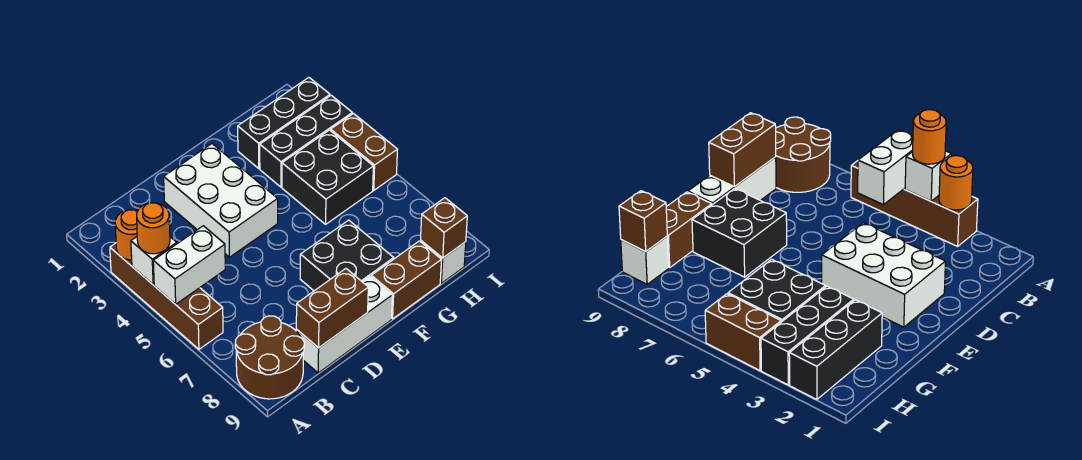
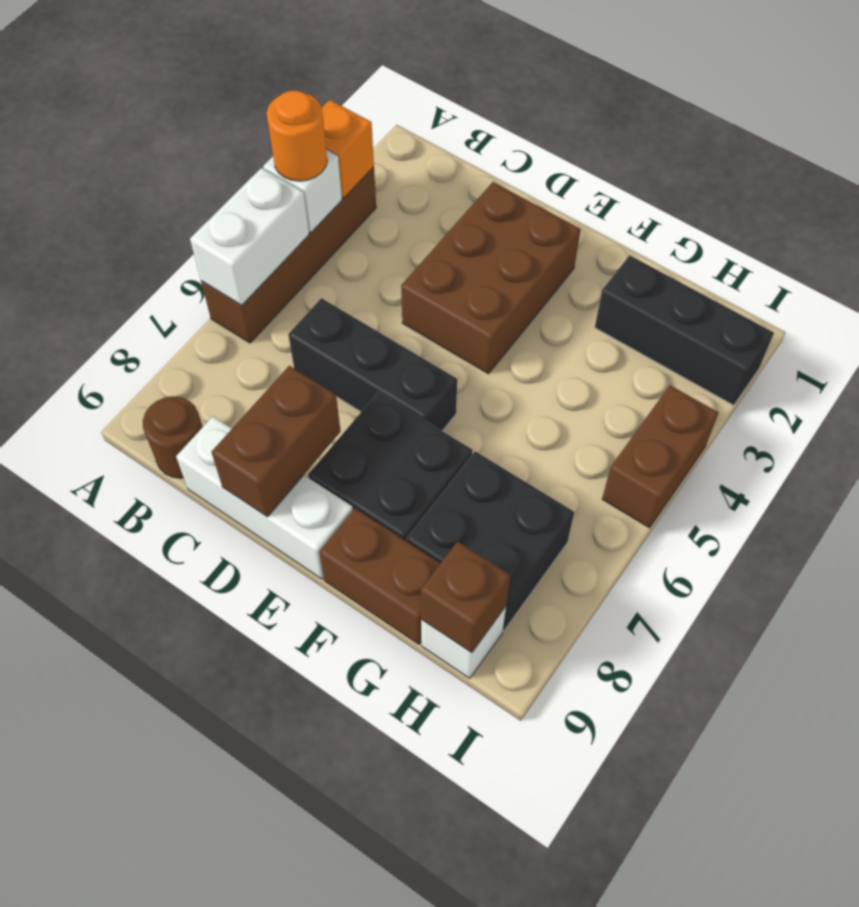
orange 1x1 round brick [115,210,137,260] -> orange 1x1 brick [322,100,374,198]
white 1x2 brick [153,226,225,304] -> white 1x2 brick turned to [190,168,309,305]
brown 2x2 round brick [235,316,304,399] -> brown 1x1 round brick [143,396,203,478]
brown 1x2 brick [296,269,368,348] -> brown 1x2 brick turned to [212,366,341,517]
white 2x3 brick [164,144,278,257] -> brown 2x3 brick [401,182,581,374]
black 1x3 brick [260,95,352,187] -> black 1x3 brick moved to [288,298,457,431]
black 2x2 brick [282,130,373,224] -> black 2x2 brick moved to [407,451,574,631]

